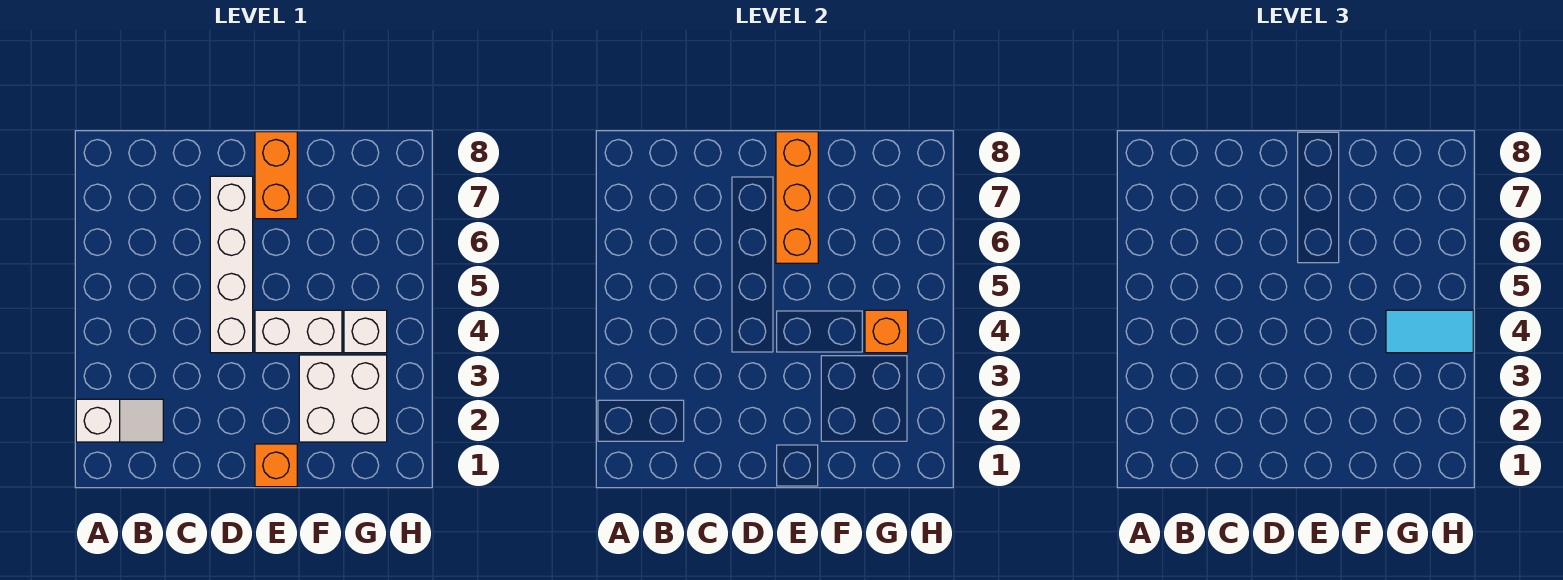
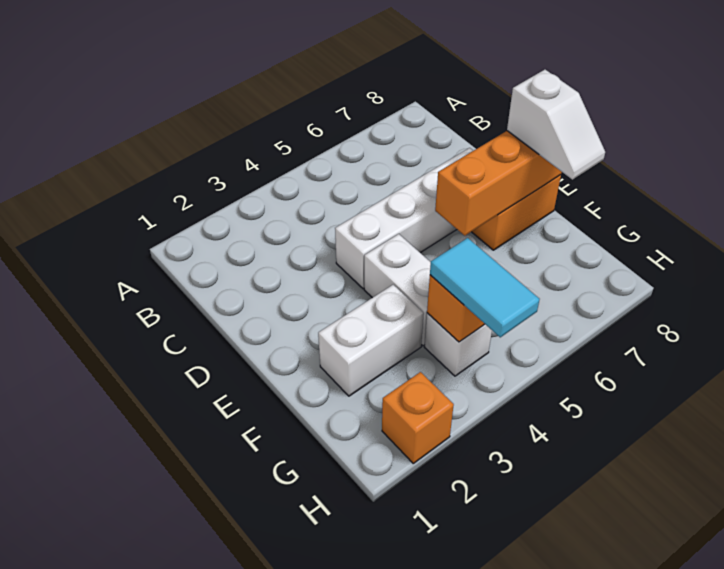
white 1x2 slope [76,399,163,442] -> white 1x2 slope moved to [507,70,605,180]
orange 1x1 brick [255,444,297,487] -> orange 1x1 brick moved to [382,372,454,463]
white 2x2 brick [299,355,387,442] -> white 1x2 brick [318,285,424,396]

